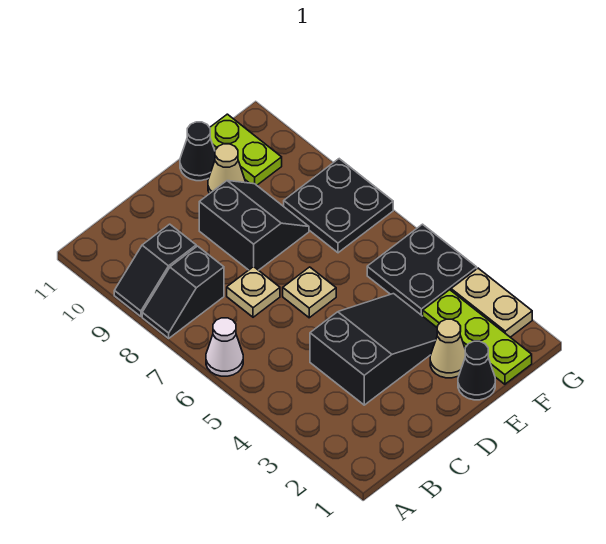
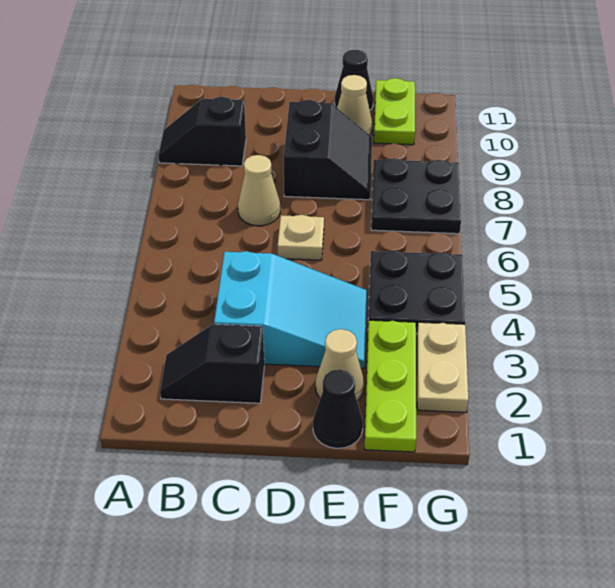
white 1x1 cone [206,318,243,376] -> none
black 1x2 slope [142,246,224,338] -> black 1x2 slope moved to [160,324,264,403]
black 2x3 slope [310,294,437,405] -> cyan 2x3 slope [214,251,367,368]
tan 1x1 plate [227,267,280,317] -> tan 1x1 cone [238,155,280,226]

